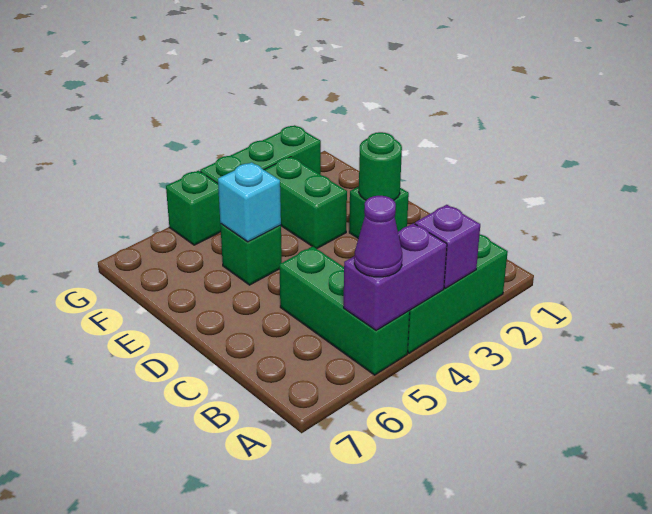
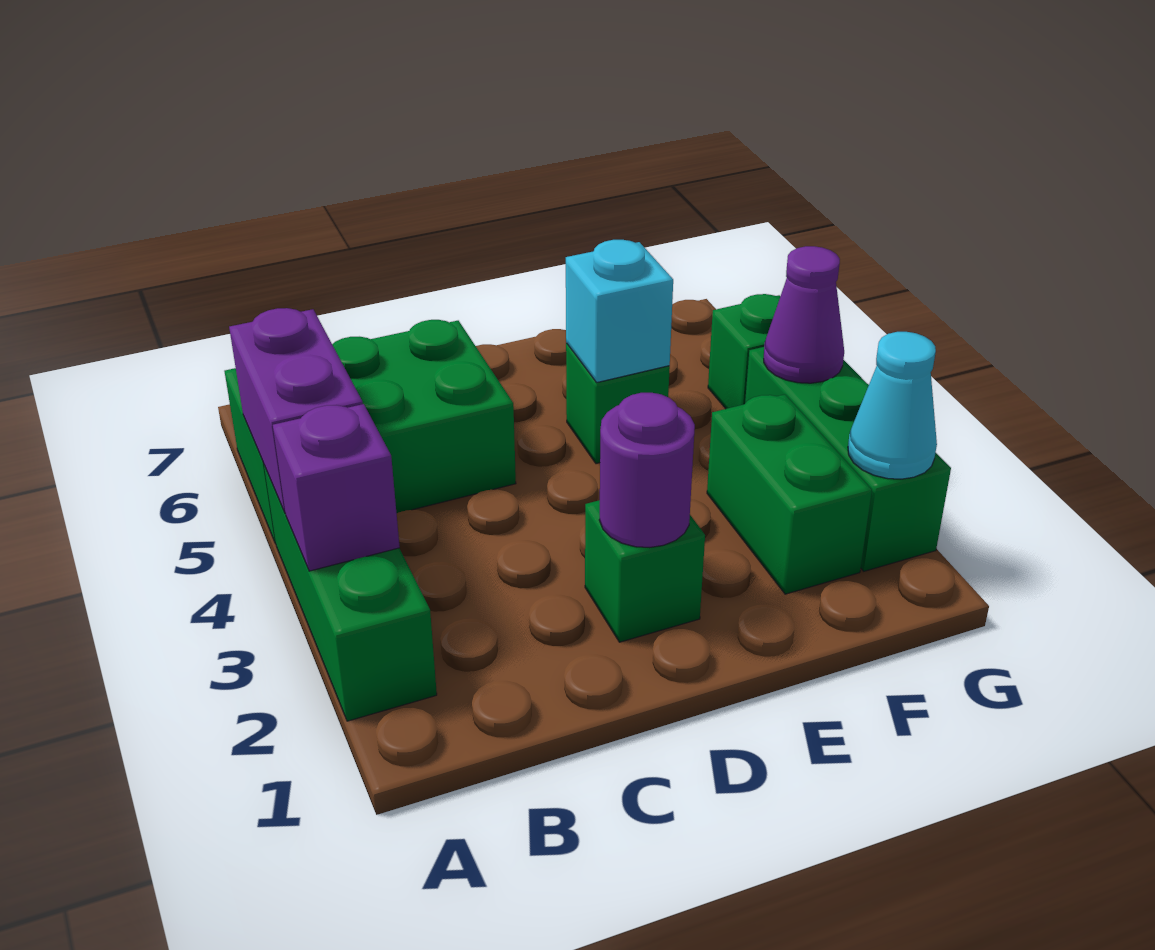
green 1x3 brick [279,246,410,375] -> green 2x3 brick [225,320,516,544]
purple 1x1 cone [354,196,402,277] -> purple 1x1 cone moved to [764,246,844,383]
green 1x1 round brick [359,132,402,200] -> purple 1x1 round brick [599,393,695,548]
green 1x2 brick [264,157,347,249] -> green 1x2 brick turned to [707,394,872,594]
none -> cyan 1x1 cone [848,332,937,479]

